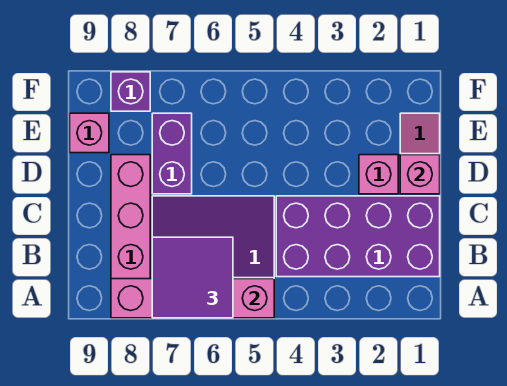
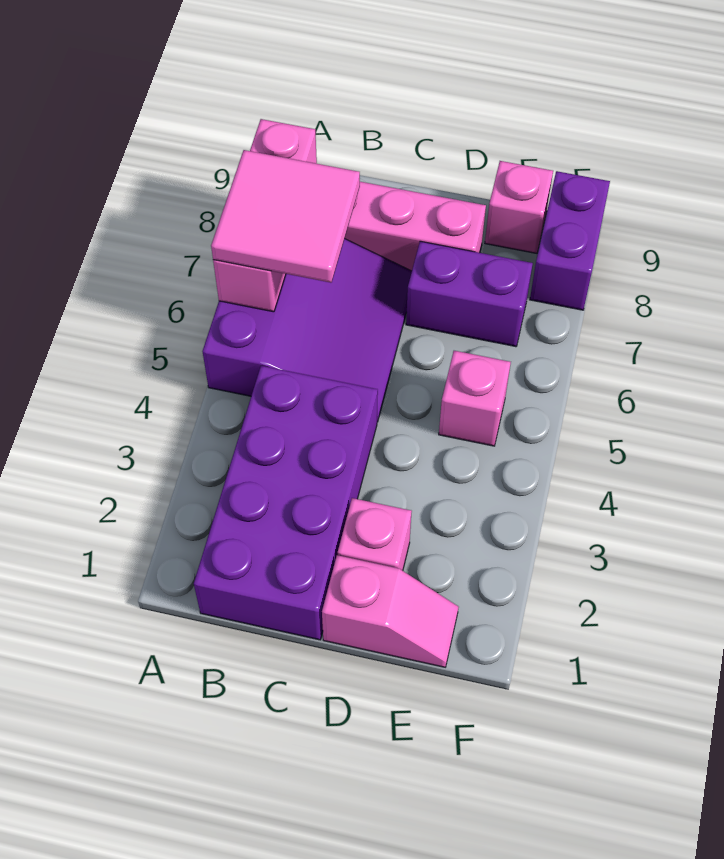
pink 1x4 brick [111,279,274,318] -> pink 1x3 brick [213,119,317,312]
purple 2x2 tile [152,237,233,318] -> pink 2x2 tile [211,150,360,283]
pink 1x1 brick [400,155,440,194] -> pink 1x1 brick moved to [439,351,511,446]
purple 1x1 brick [111,72,150,111] -> purple 1x2 brick [530,171,610,310]

